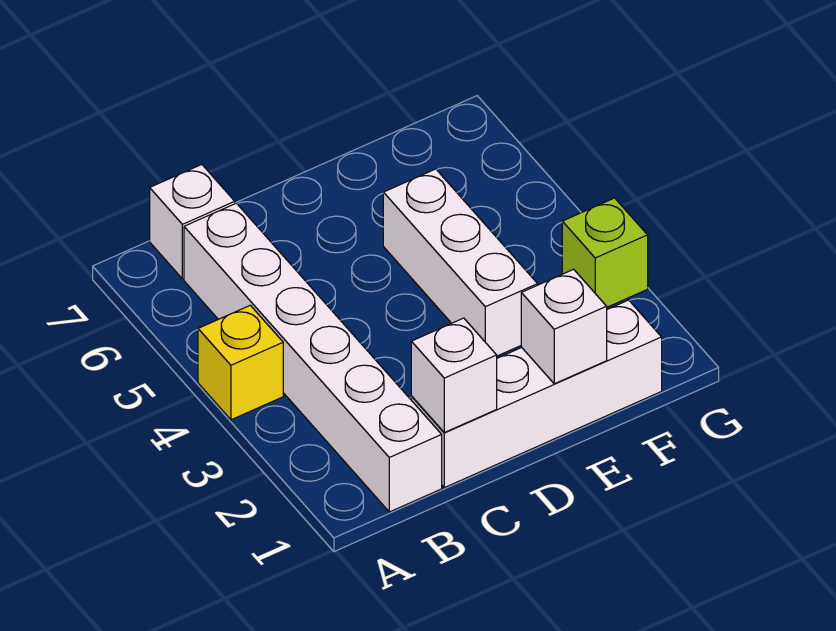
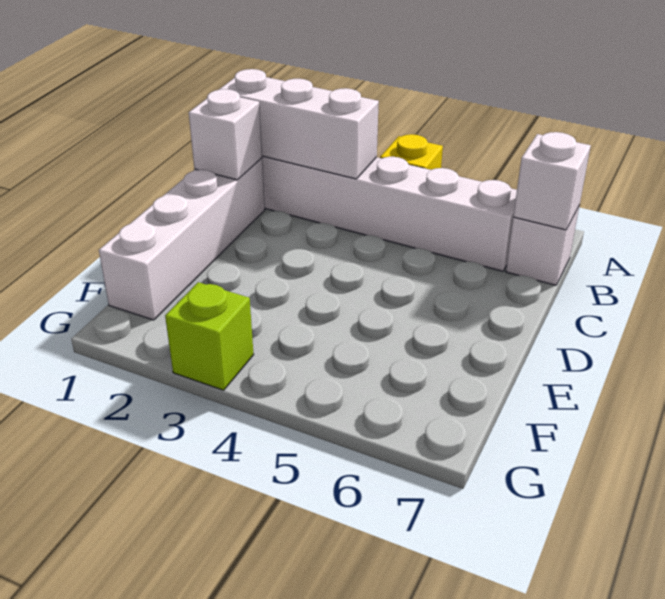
white 1x1 brick [521,269,607,384] -> white 1x1 brick moved to [513,132,591,230]
white 1x3 brick [383,169,538,356] -> white 1x3 brick moved to [219,69,379,179]

